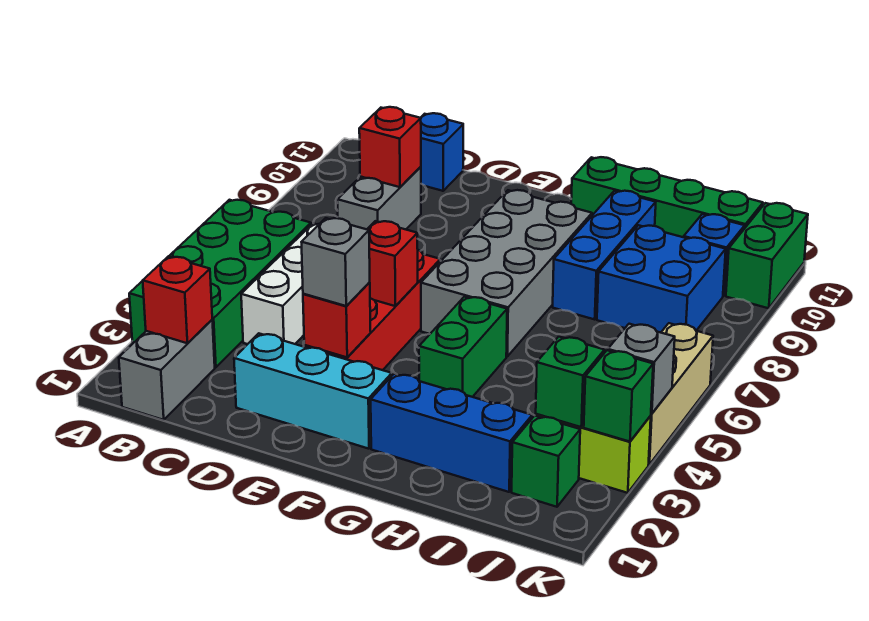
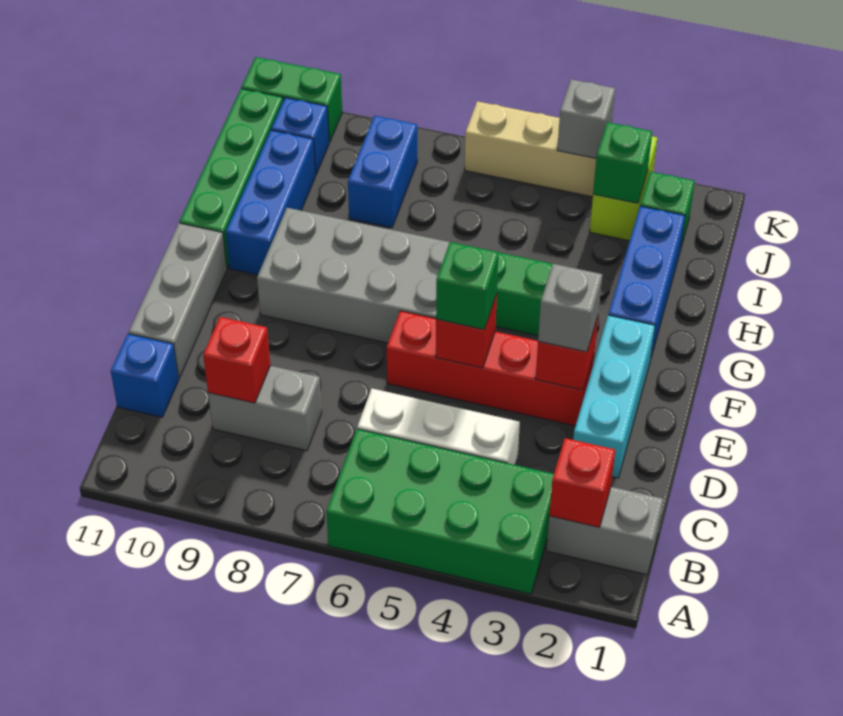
none -> grey 1x3 brick [129,223,227,378]
blue 1x3 brick [553,191,656,319] -> blue 1x3 brick turned to [226,130,315,275]
blue 2x2 brick [597,225,726,333] -> blue 1x2 brick [348,116,417,228]
green 1x1 brick [584,350,653,442] -> green 1x1 brick moved to [436,242,499,329]

